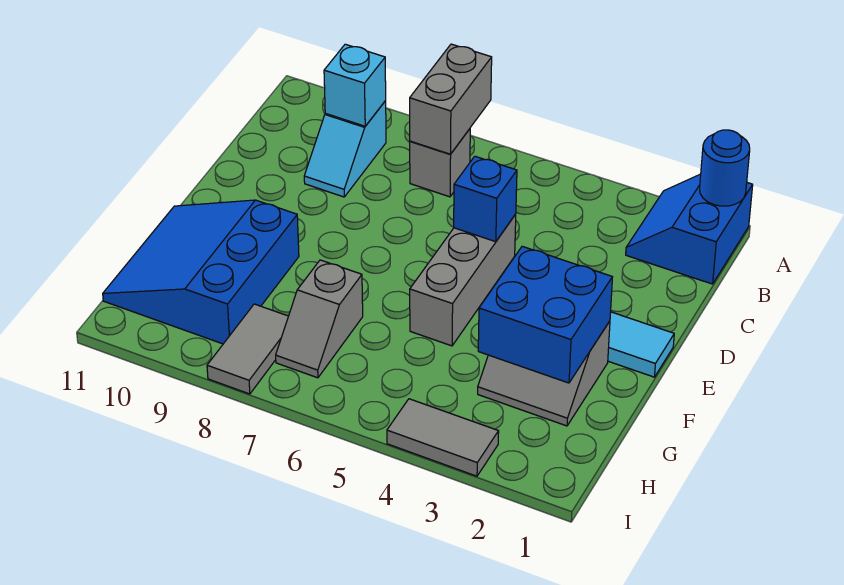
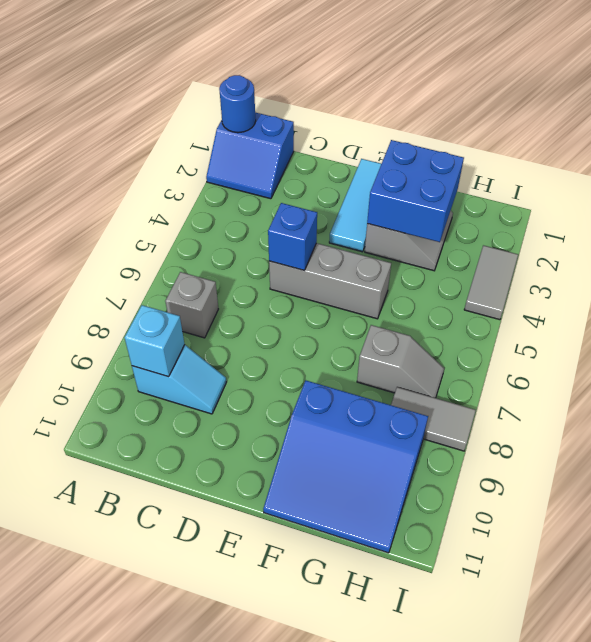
grey 1x2 brick [410,44,492,154] -> none

